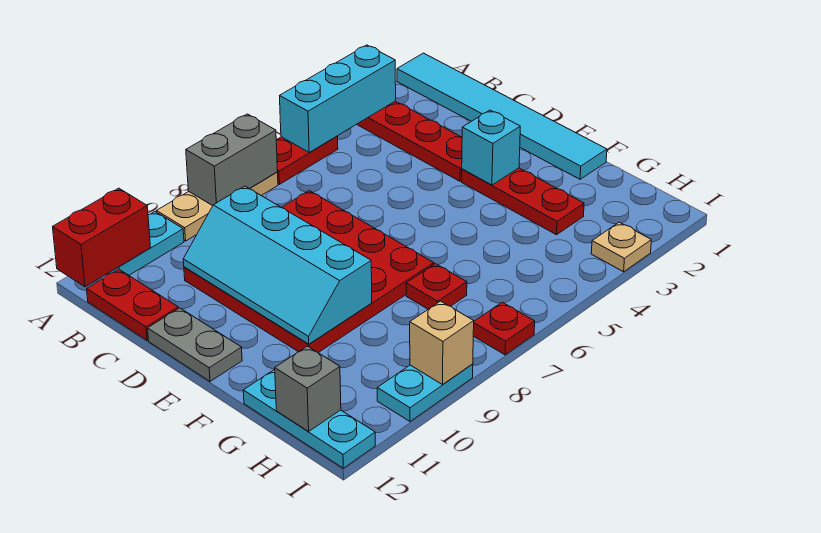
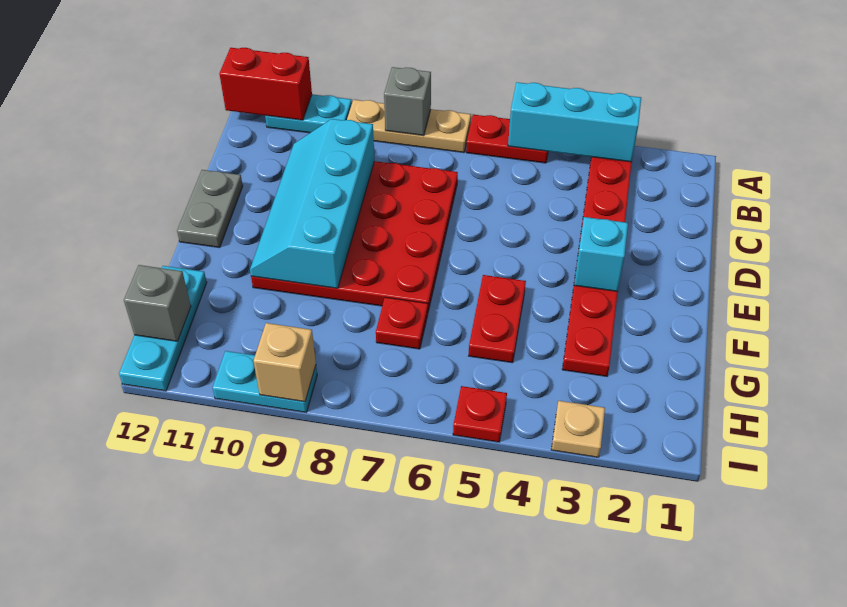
cyan 1x6 tile [397,53,607,179] -> none
grey 1x2 brick [186,114,277,206] -> grey 1x1 brick [384,67,431,136]
red 1x2 plate [87,269,178,340] -> red 1x2 plate moved to [469,275,526,363]
red 1x1 plate [473,302,535,355] -> red 1x1 plate moved to [453,386,507,442]

